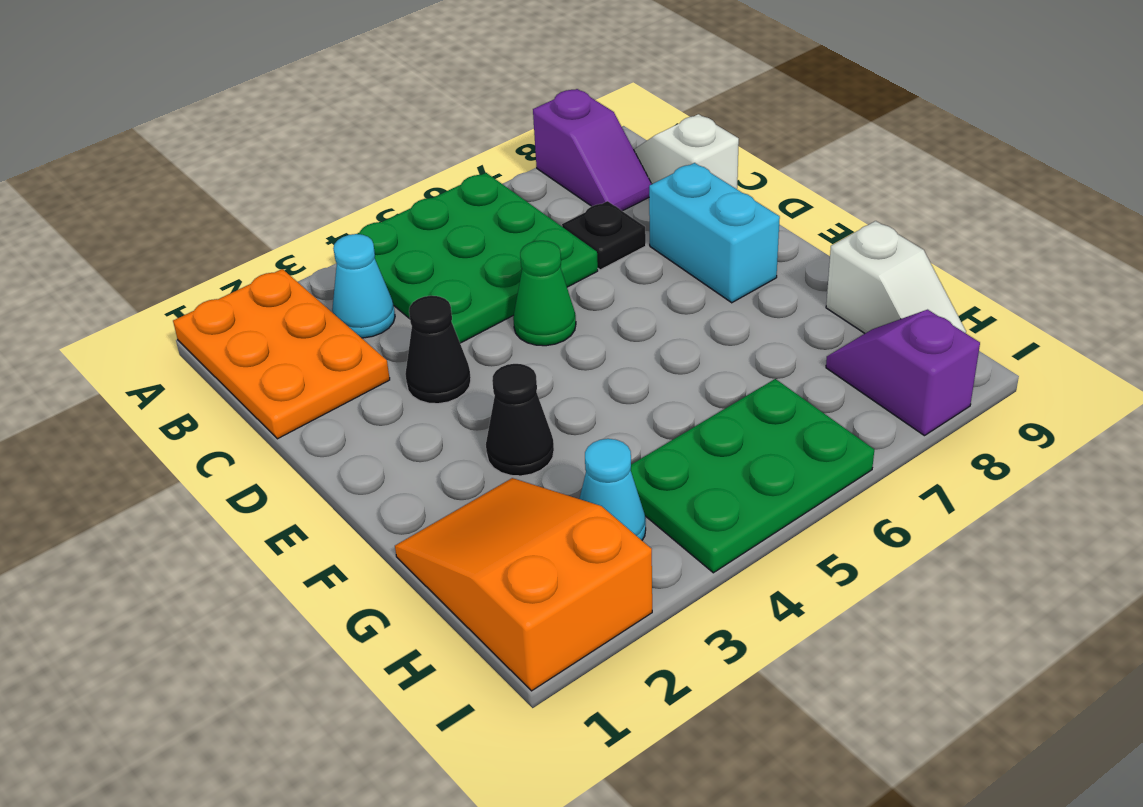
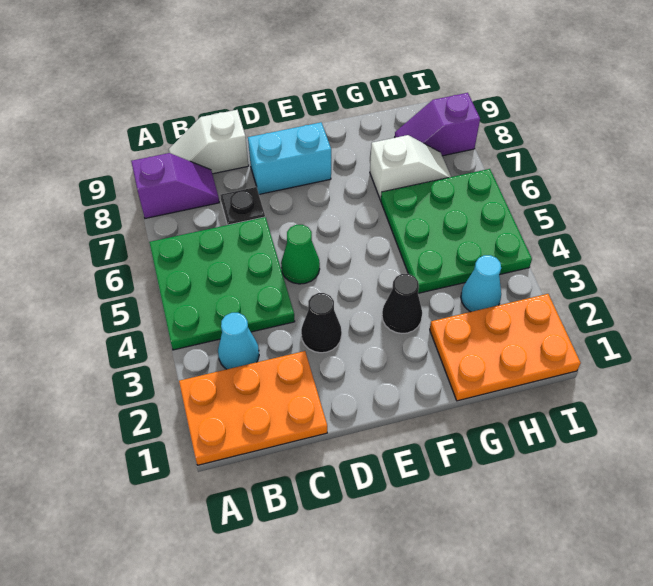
orange 2x3 slope [395,478,652,691] -> orange 2x3 plate [430,294,581,401]
white 1x2 slope [826,221,966,333] -> white 1x2 slope moved to [370,135,451,200]
green 2x3 plate [631,379,874,573] -> green 3x3 plate [381,169,532,293]

